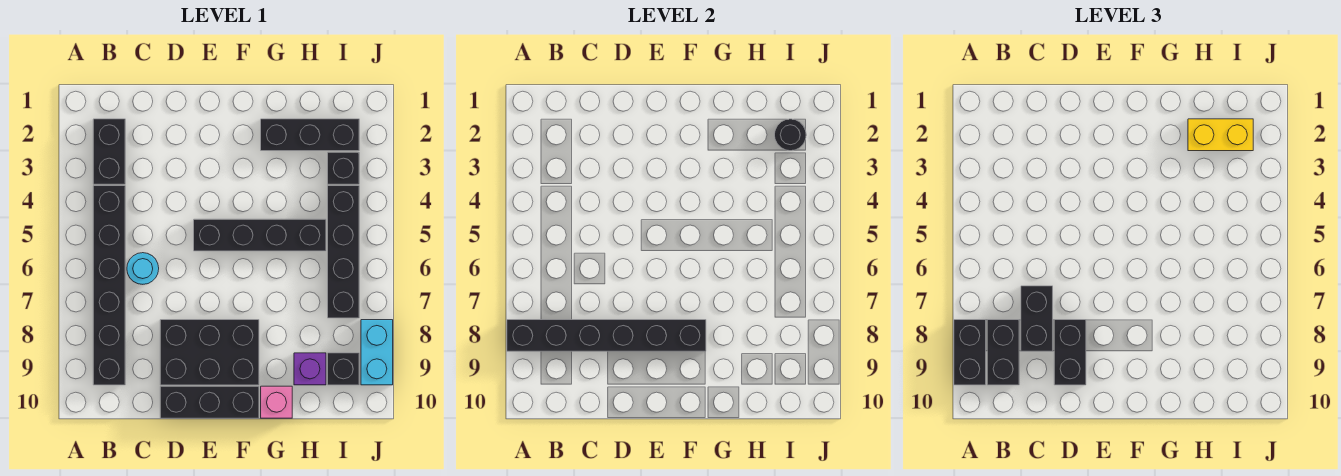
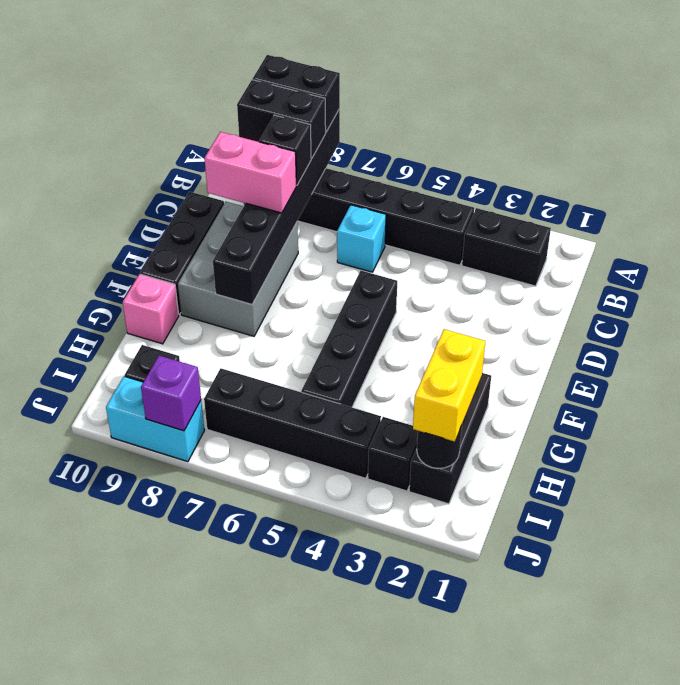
cyan 1x1 round brick [127,253,159,284] -> cyan 1x1 brick [337,205,386,272]
black 1x2 brick [1021,286,1053,351] -> black 1x1 brick [259,115,311,185]
black 2x3 brick [160,320,259,385] -> grey 2x3 brick [178,202,298,336]
black 1x2 brick [1054,320,1086,385] -> pink 1x2 brick [205,132,296,213]
purple 1x1 brick [294,353,326,385] -> purple 1x1 brick moved to [141,356,201,431]

